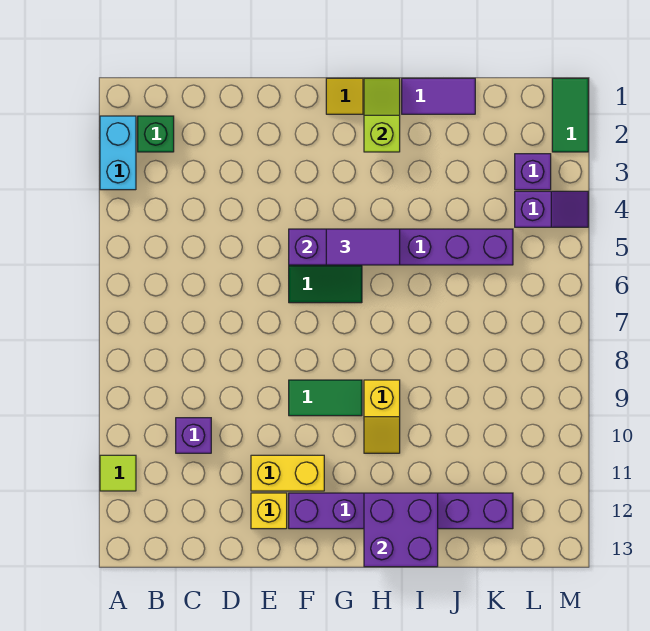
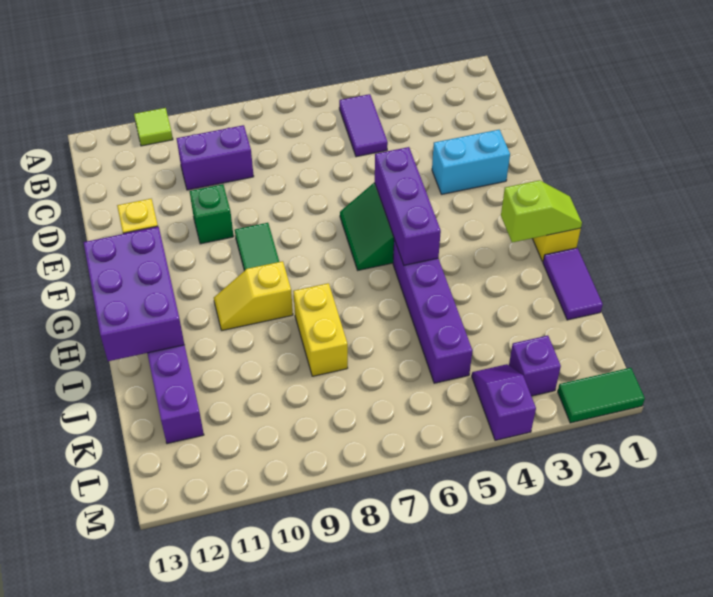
cyan 1x2 brick [100,116,136,190] -> cyan 1x2 brick moved to [432,130,510,194]
green 1x1 brick [138,116,174,152] -> green 1x1 brick moved to [190,184,234,244]
purple 1x1 brick [176,418,211,453] -> purple 1x2 brick [176,125,254,190]
yellow 1x2 brick [251,455,324,491] -> yellow 1x2 brick moved to [293,283,348,376]
purple 1x2 tile [326,229,400,265] -> purple 1x2 tile moved to [339,94,388,157]
purple 2x2 brick [364,493,438,567] -> purple 2x3 brick [83,227,184,361]
purple 1x2 slope [515,191,588,227] -> purple 1x2 slope turned to [472,364,536,440]

